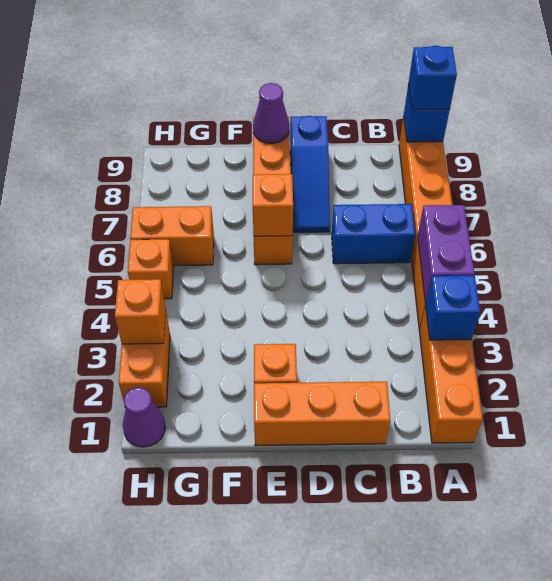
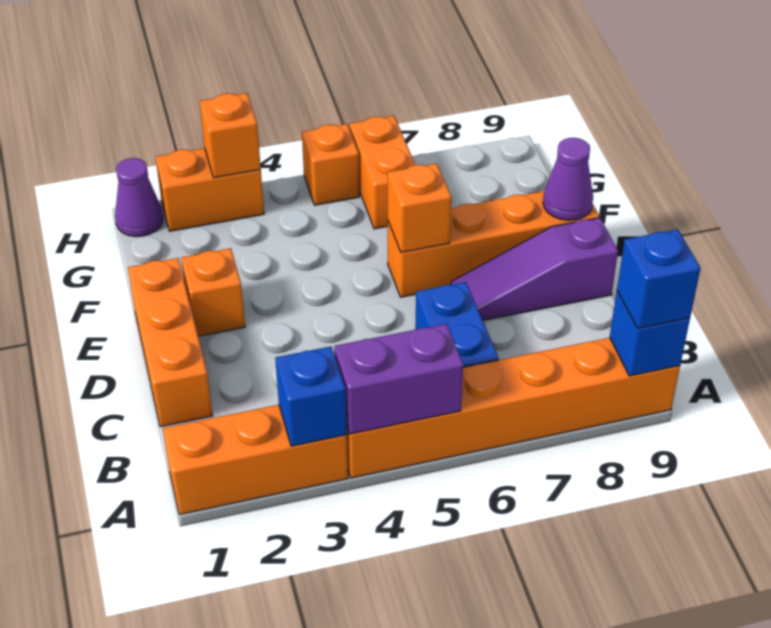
blue 1x3 slope [290,116,330,232] -> purple 1x3 slope [451,218,618,320]

